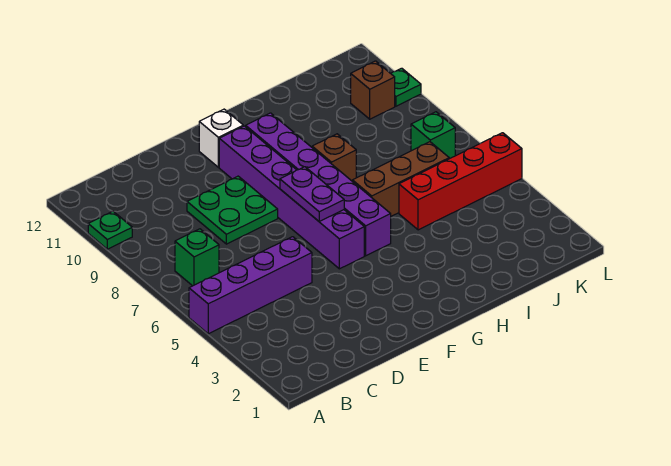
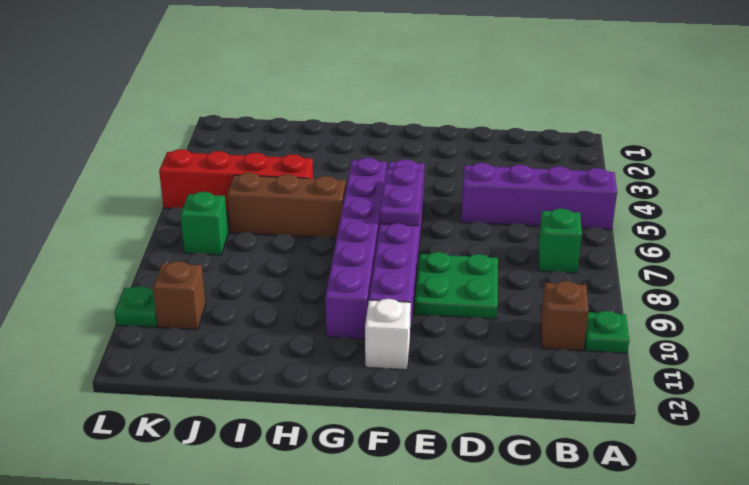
brown 1x1 brick [312,134,356,182] -> brown 1x1 brick moved to [541,281,589,351]

